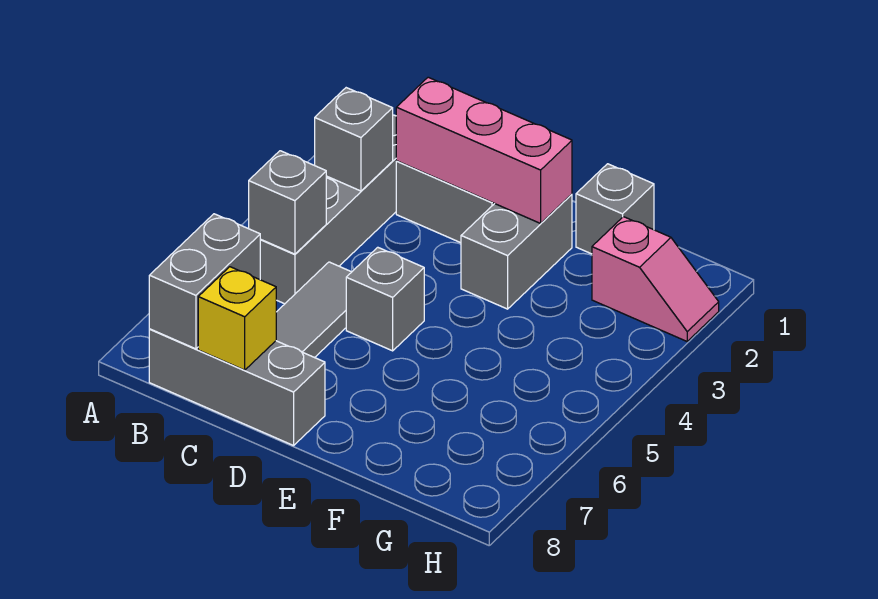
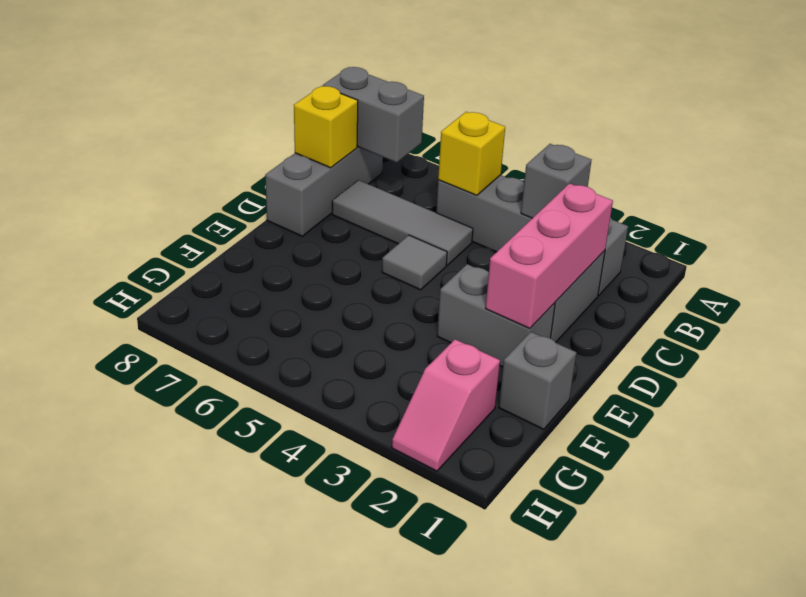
grey 1x1 brick [249,151,326,254] -> yellow 1x1 brick [438,112,505,195]
grey 1x1 brick [346,247,424,351] -> grey 1x1 tile [382,235,447,290]

